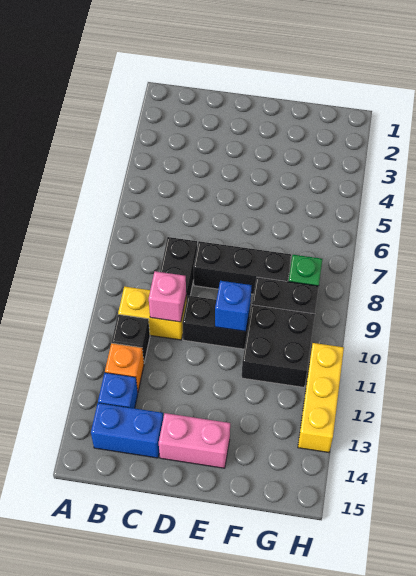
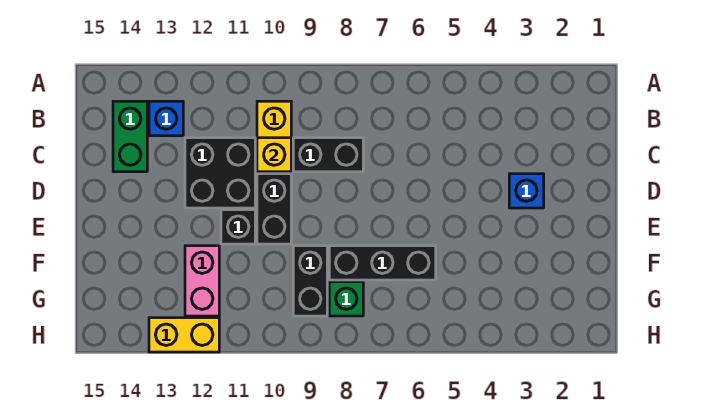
black 1x1 brick [112,315,150,363] -> black 1x1 brick moved to [221,210,255,244]
orange 1x1 brick [105,343,144,391] -> none
blue 1x2 brick [91,403,163,458] -> green 1x2 brick [113,101,147,172]
pink 1x1 brick [149,271,186,322] -> yellow 1x1 brick [257,138,291,172]
black 1x3 brick [194,241,291,294] -> black 1x3 brick turned to [329,246,436,280]
pink 1x2 brick [159,413,230,468] -> pink 1x2 brick moved to [185,246,219,316]
blue 1x1 brick [215,281,252,331] -> blue 1x1 brick moved to [509,174,544,208]
black 2x2 brick [242,305,315,387] -> black 2x2 brick moved to [185,138,255,208]
yellow 1x3 brick [298,343,344,452] -> yellow 1x2 brick [149,318,219,352]

